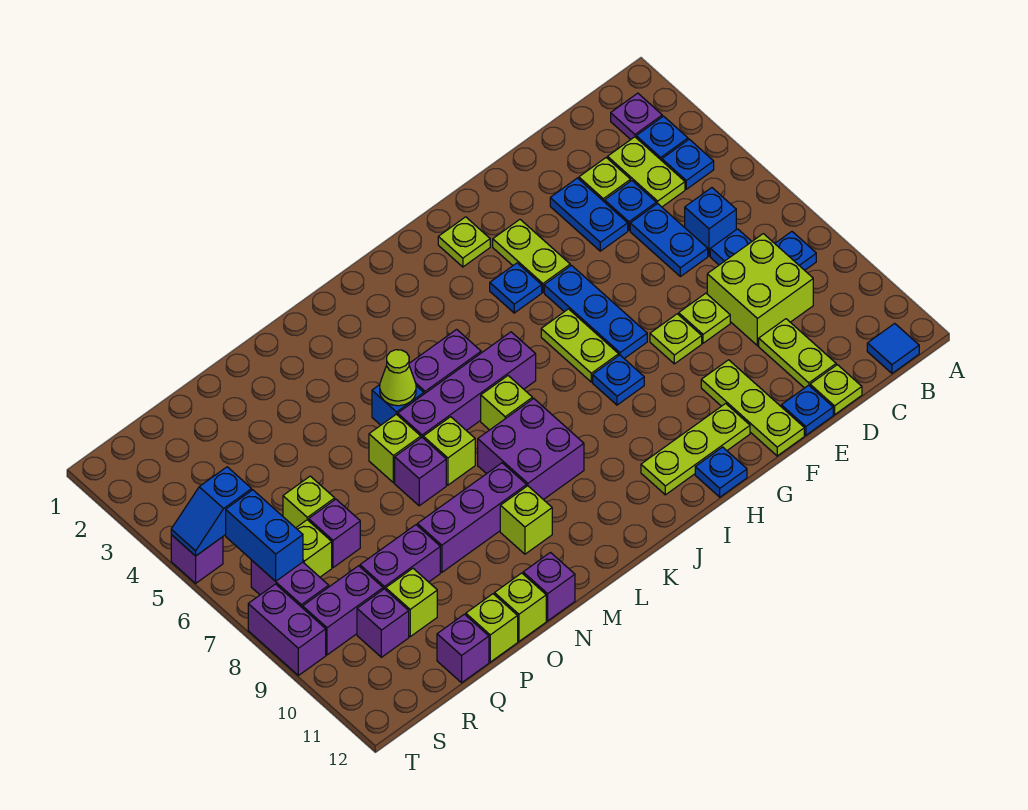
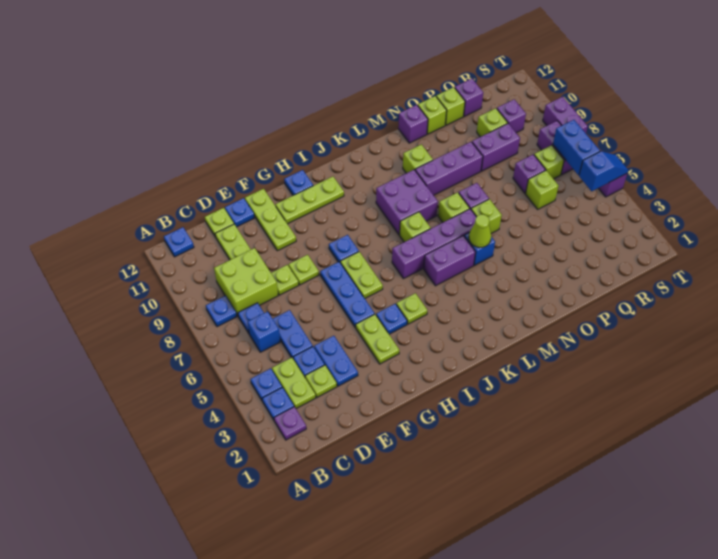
blue 1x1 tile [867,323,919,373] -> blue 1x1 plate [164,227,194,257]
lime 1x1 plate [438,217,490,267] -> lime 1x1 plate moved to [396,293,427,324]
purple 1x2 brick [303,566,383,655] -> none

